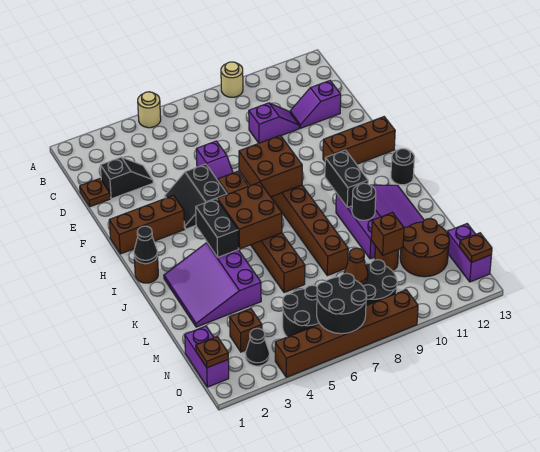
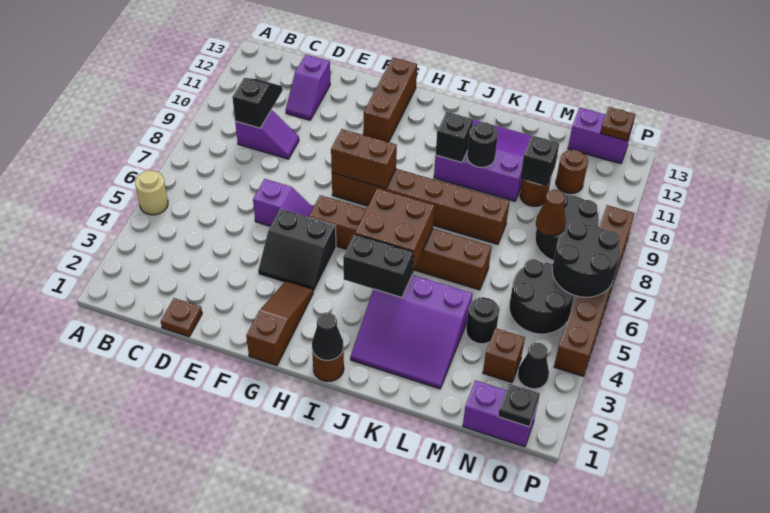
tan 1x1 round brick [221,62,243,97] -> none
black 1x2 slope [100,157,153,199] -> black 1x2 slope moved to [232,78,283,128]
purple 1x2 slope [249,103,299,143] -> purple 1x2 slope turned to [235,110,299,159]
brown 1x3 brick [109,196,184,254] -> brown 1x3 slope [246,281,313,365]
brown 2x2 brick [239,135,302,197] -> brown 1x2 brick [331,129,397,188]
black 1x2 brick [325,150,368,207] -> black 1x1 brick [436,112,473,163]
black 1x1 round brick [391,149,414,185] -> black 1x1 round brick moved to [466,297,499,344]
brown 1x1 brick [371,213,404,255] -> black 1x1 brick [520,136,559,187]
brown 2x2 round brick [400,219,449,277] -> brown 1x1 round brick [556,150,588,194]
brown 1x1 plate [196,337,228,368] -> black 1x1 plate [498,384,540,427]

